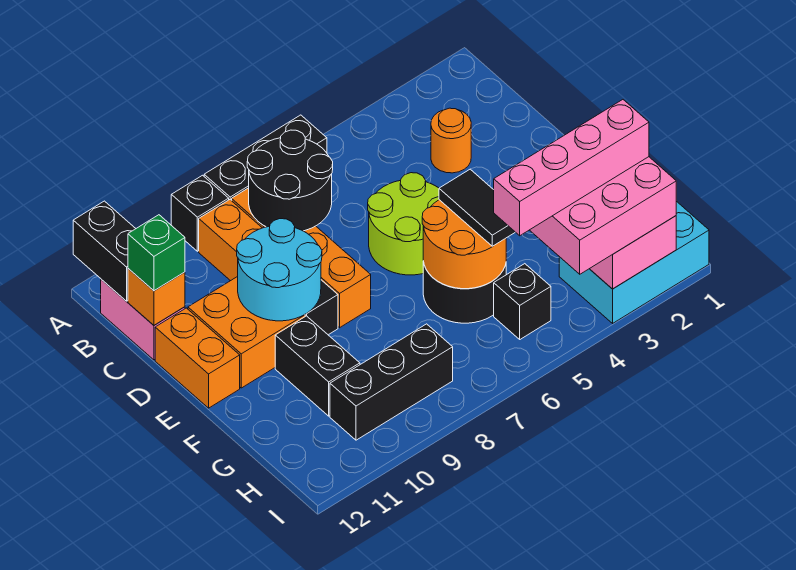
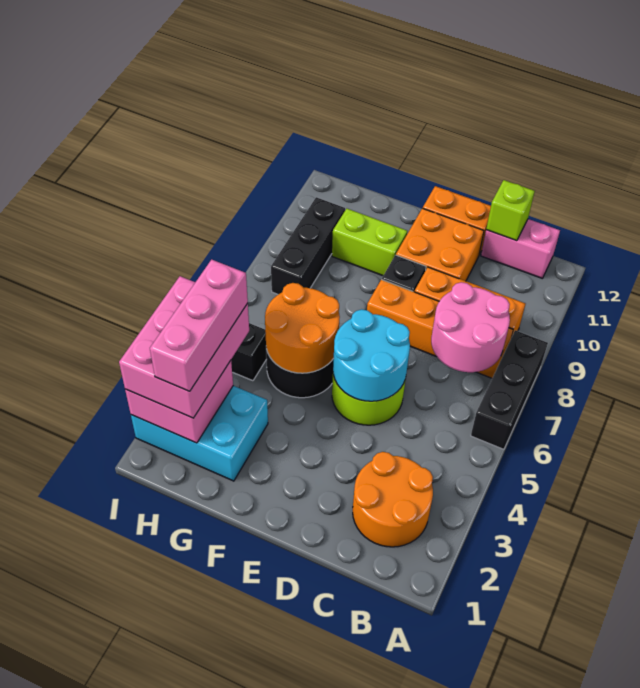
black 1x1 brick [171,175,229,251] -> none
black 1x2 brick [73,201,136,301] -> none
black 2x2 round brick [247,130,333,231] -> pink 2x2 round brick [431,282,510,372]
orange 1x1 round brick [431,108,471,173] -> orange 2x2 round brick [353,452,433,547]
orange 1x1 brick [128,269,185,325] -> lime 1x1 brick [486,180,535,241]
green 1x1 brick [128,215,185,291] -> none
cyan 2x2 round brick [237,219,322,321] -> cyan 2x2 round brick moved to [333,309,410,401]
black 1x2 tile [439,169,515,246] -> none
black 1x2 brick [275,316,360,416] -> lime 1x2 brick [332,209,407,276]
cyan 2x3 brick [559,201,709,323] -> cyan 2x3 brick turned to [131,386,268,481]
pink 1x4 brick [494,100,649,236] -> pink 1x3 brick [150,260,248,391]

